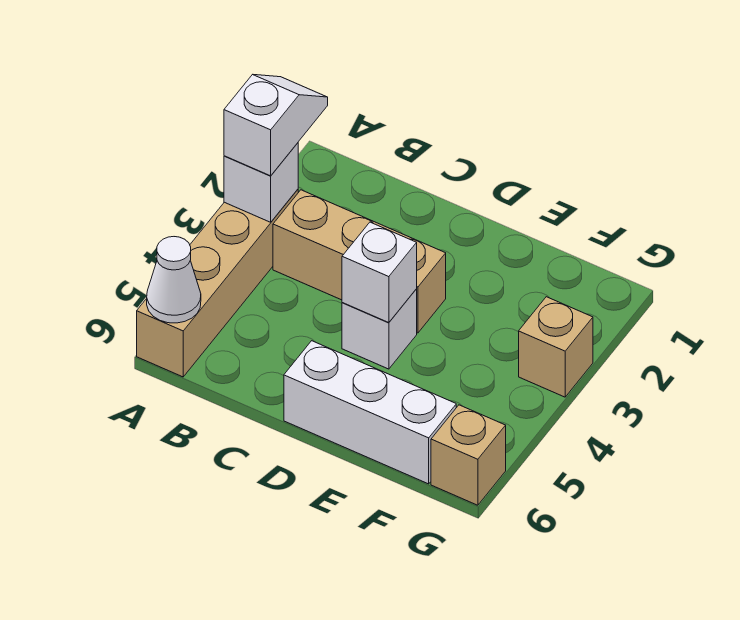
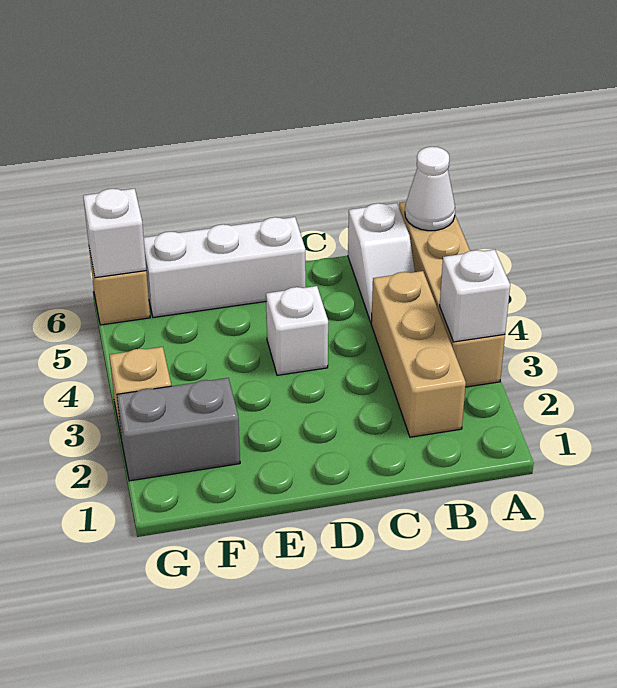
white 1x2 slope [224,74,328,176] -> white 1x2 slope moved to [348,203,415,322]
tan 1x3 brick [273,190,446,333] -> tan 1x3 brick turned to [371,271,466,437]
white 1x1 brick [342,222,417,323] -> white 1x1 brick moved to [83,189,146,278]
none -> grey 1x2 brick [117,378,240,481]

